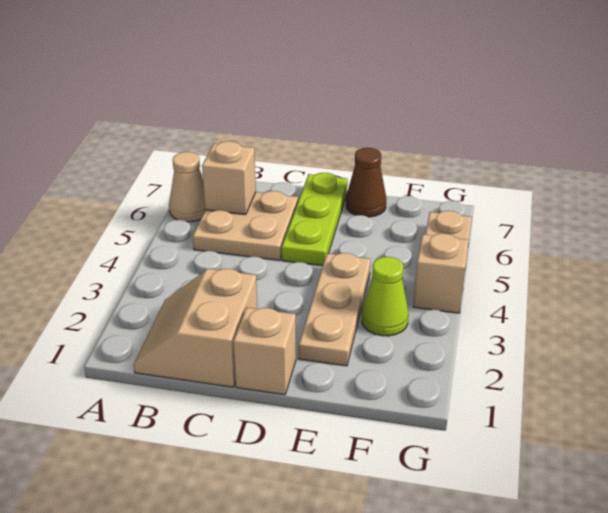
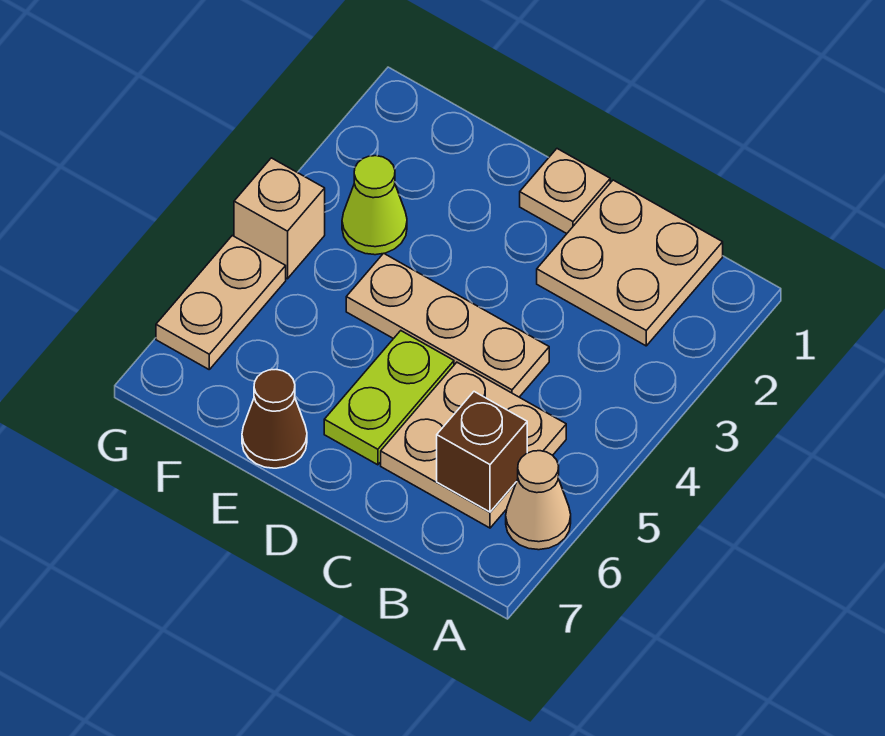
tan 2x2 slope [134,269,257,387] -> tan 2x2 plate [537,180,723,346]
tan 1x1 brick [202,141,256,215] -> brown 1x1 brick [437,392,527,512]
tan 1x1 brick [233,307,296,395] -> tan 1x1 plate [520,149,610,234]
lime 1x3 plate [282,173,348,266] -> lime 1x2 plate [324,331,454,465]
tan 1x3 plate [299,253,371,366] -> tan 1x3 plate turned to [346,253,549,397]

